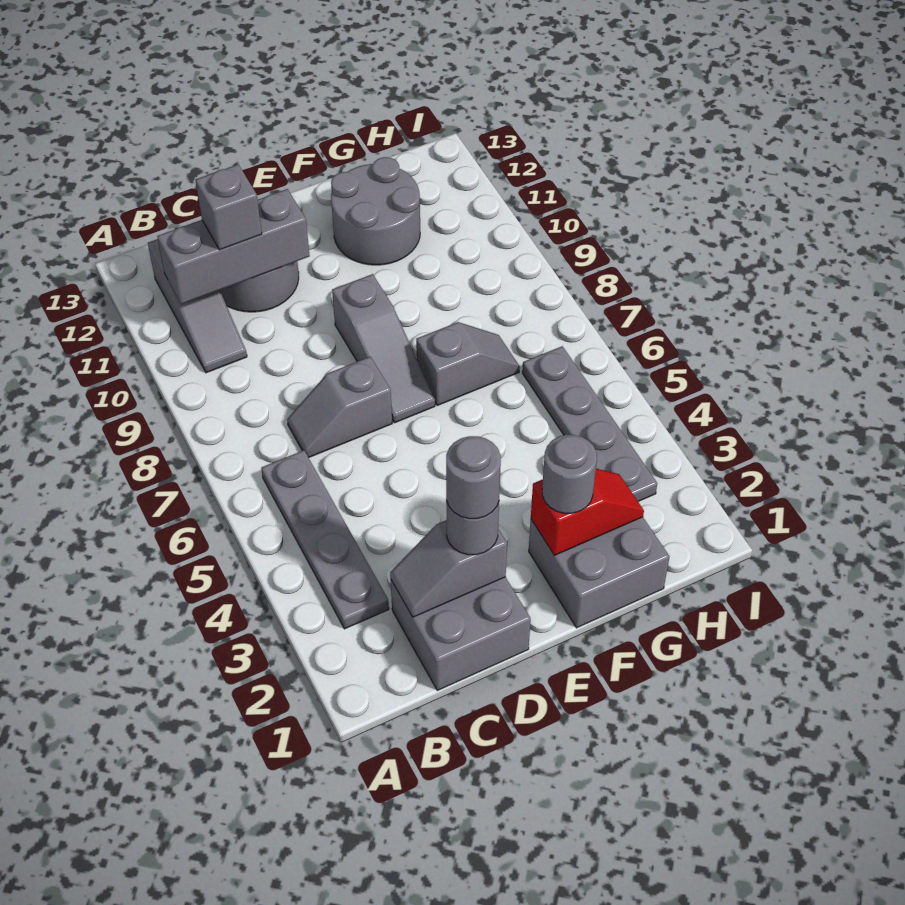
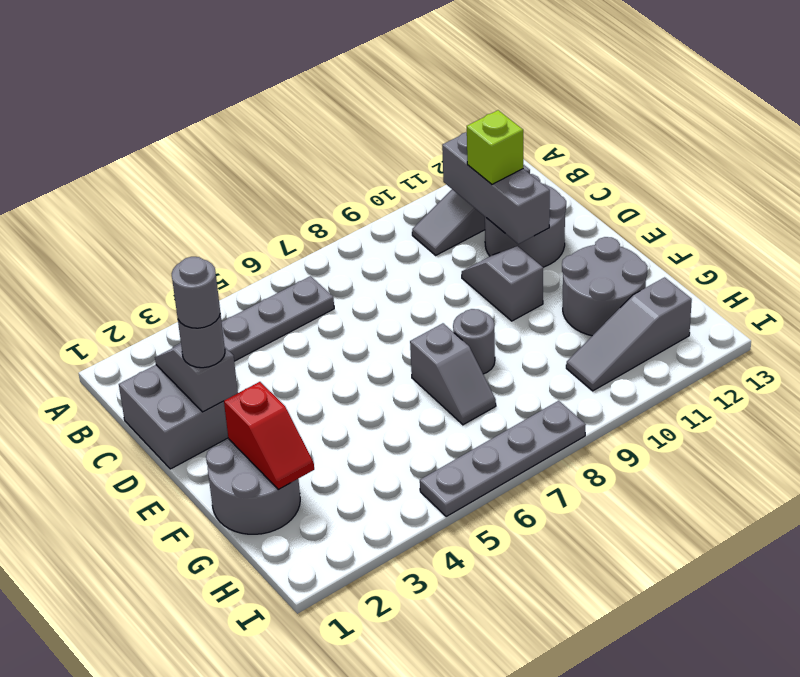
grey 1x2 slope [287,357,392,458] -> grey 1x2 slope moved to [462,246,543,321]
grey 1x1 brick [195,164,262,250] -> lime 1x1 brick [467,110,523,184]
grey 1x3 slope [332,274,435,423] -> grey 1x3 slope moved to [566,277,692,391]
grey 2x2 brick [529,517,669,628] -> grey 2x2 round brick [206,439,300,534]
grey 1x1 round brick [542,435,597,513] -> grey 1x1 round brick moved to [453,309,495,374]
grey 1x4 plate [522,346,657,501] -> grey 1x4 plate moved to [420,401,586,516]

